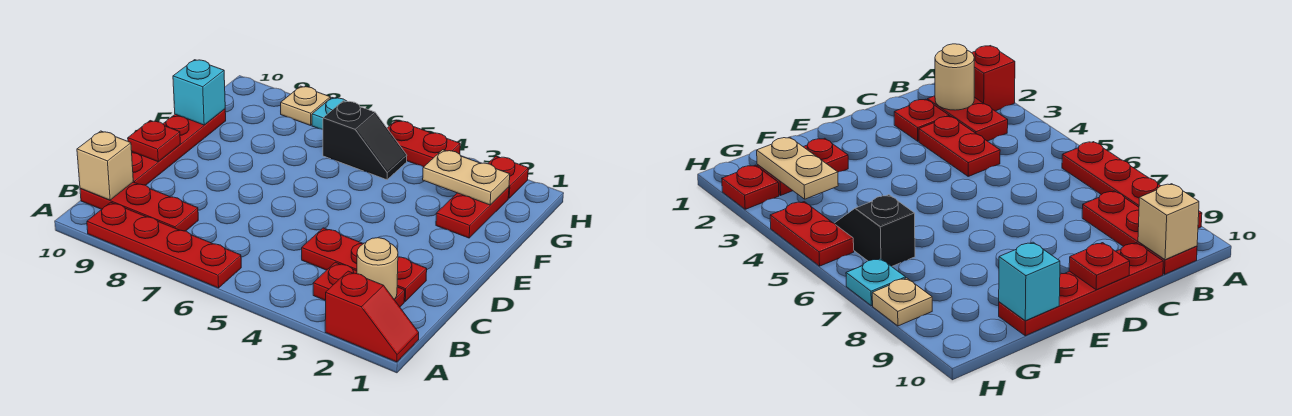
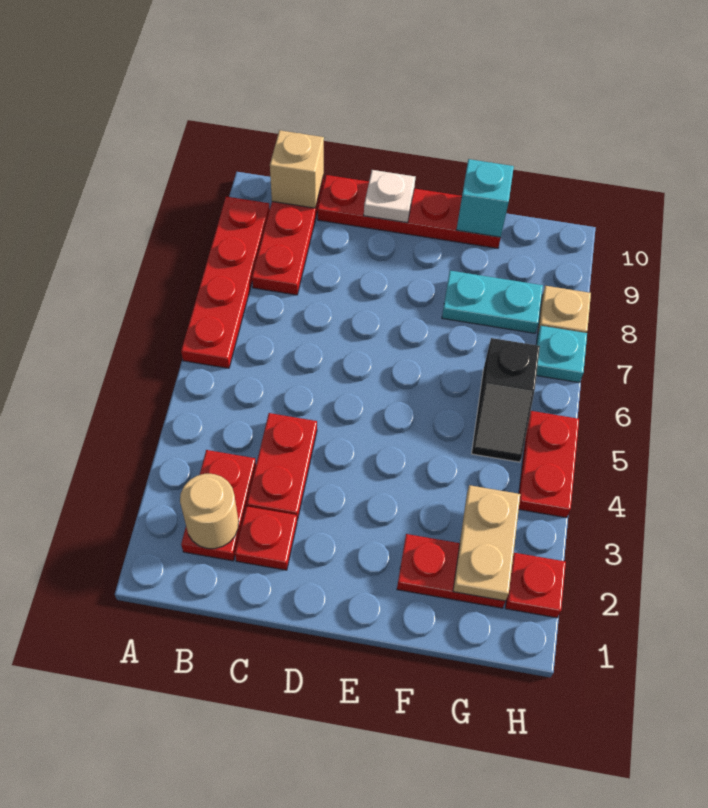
red 1x2 slope [325,271,419,362] -> none
red 1x1 plate [128,121,180,162] -> white 1x1 plate [364,170,415,223]
none -> cyan 1x2 plate [442,271,543,333]

